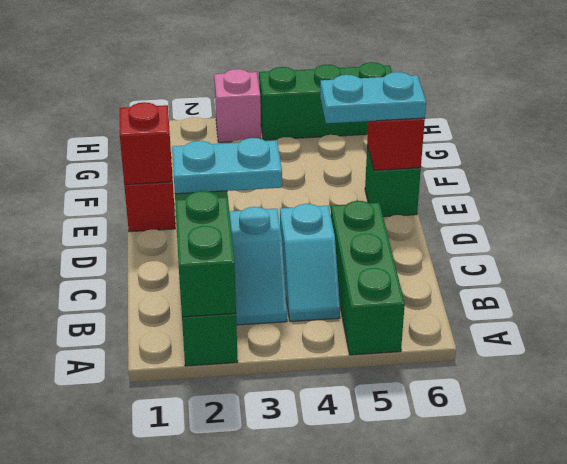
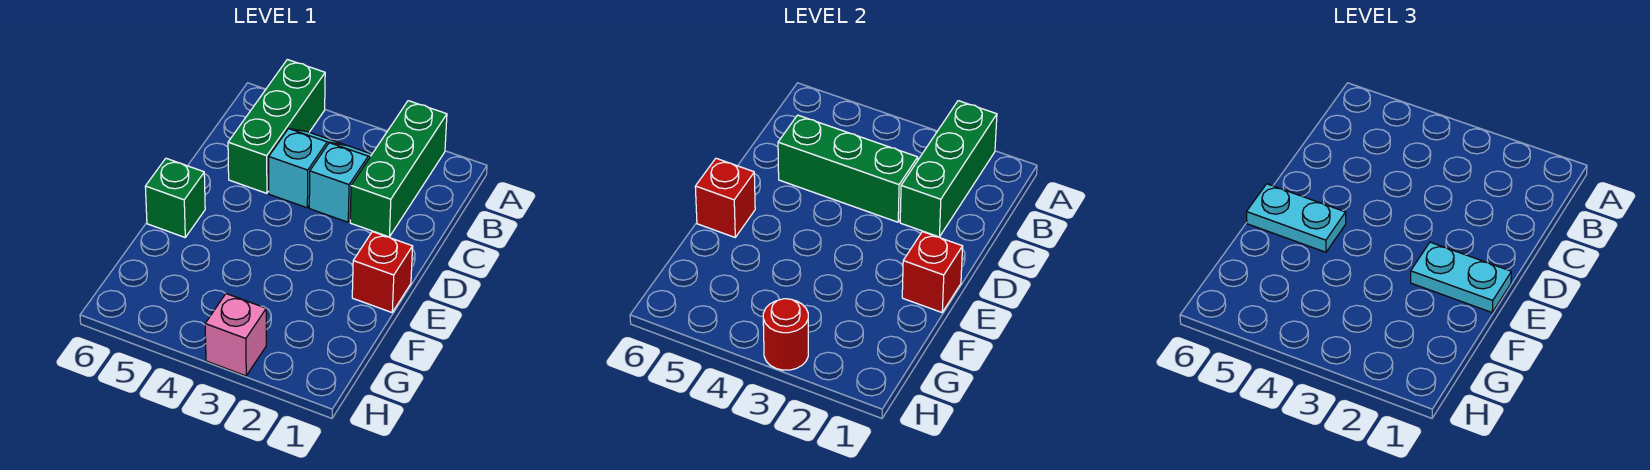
cyan 1x2 plate [172,138,282,194] -> cyan 1x2 plate moved to [1411,242,1511,312]
none -> red 1x1 round brick [763,299,808,370]
green 1x3 brick [259,62,392,140] -> green 1x3 brick moved to [778,115,918,222]

